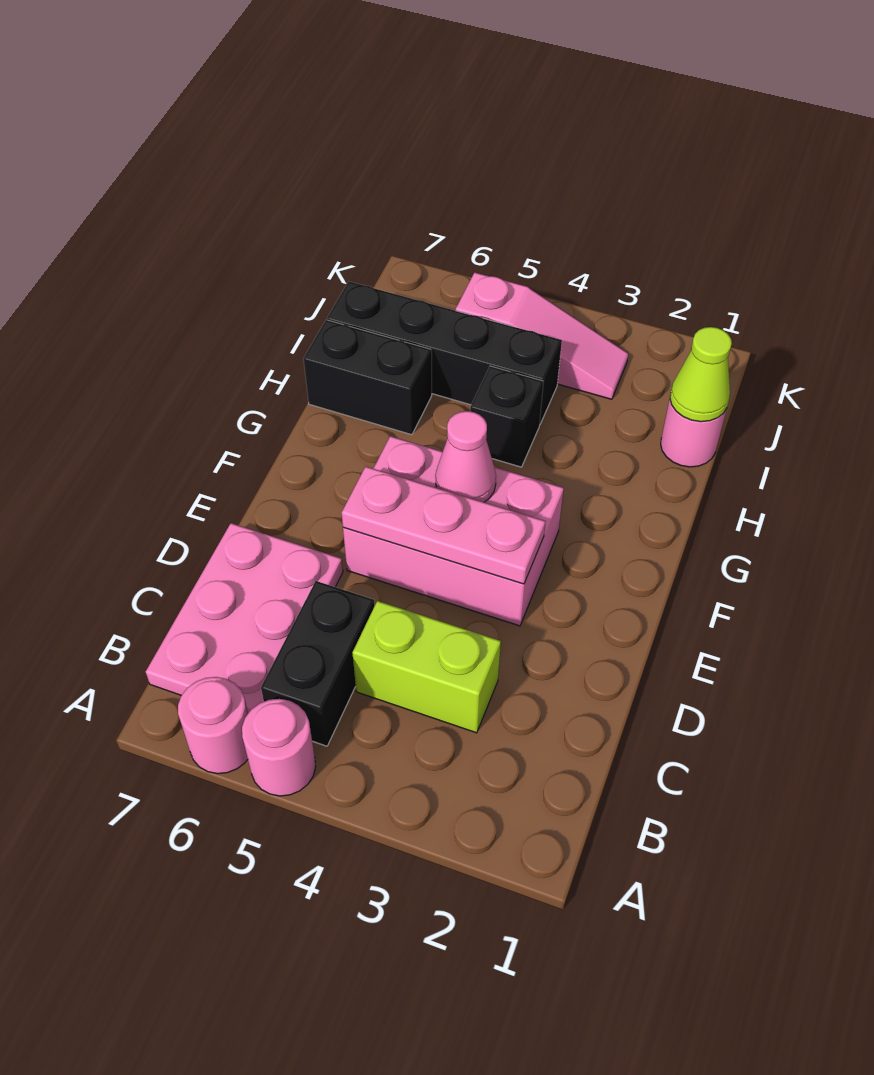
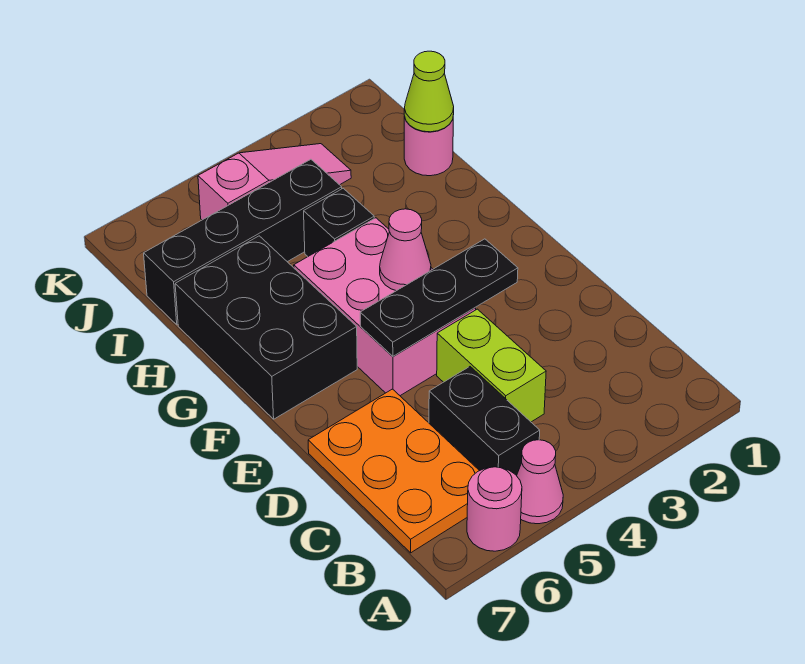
pink 1x1 round brick [242,699,316,796] -> pink 1x1 cone [517,440,563,524]
pink 2x3 plate [146,523,343,713] -> orange 2x3 plate [308,389,479,553]
lime 1x2 brick [353,601,501,733] -> lime 1x2 brick turned to [437,309,546,422]
pink 2x3 brick [343,436,564,626] -> pink 2x3 brick turned to [294,218,476,396]
pink 1x3 plate [342,467,546,584] -> black 1x3 plate [360,239,518,356]
black 1x2 brick [304,320,432,435] -> black 2x3 brick [175,236,357,419]

